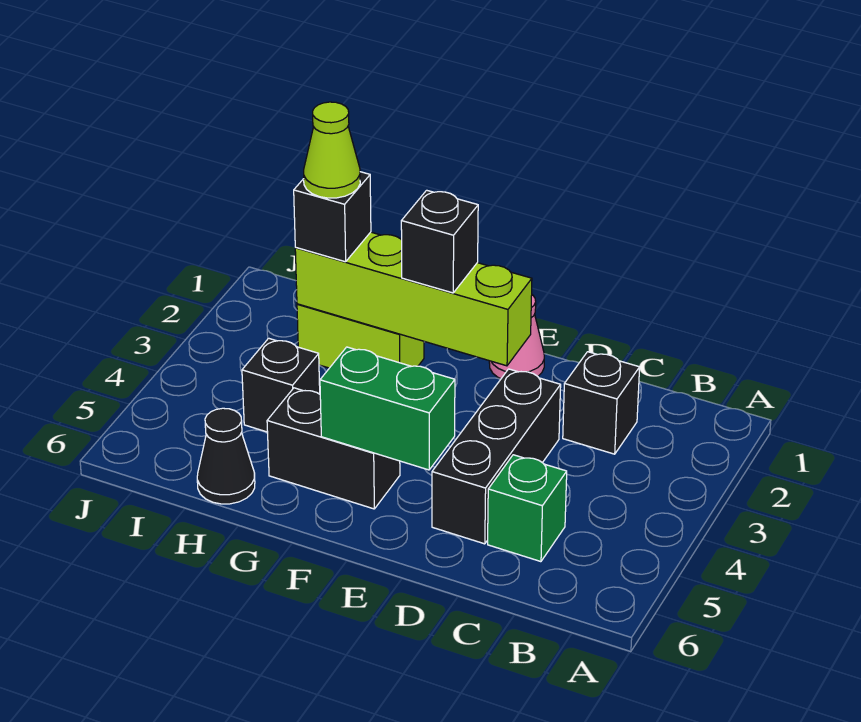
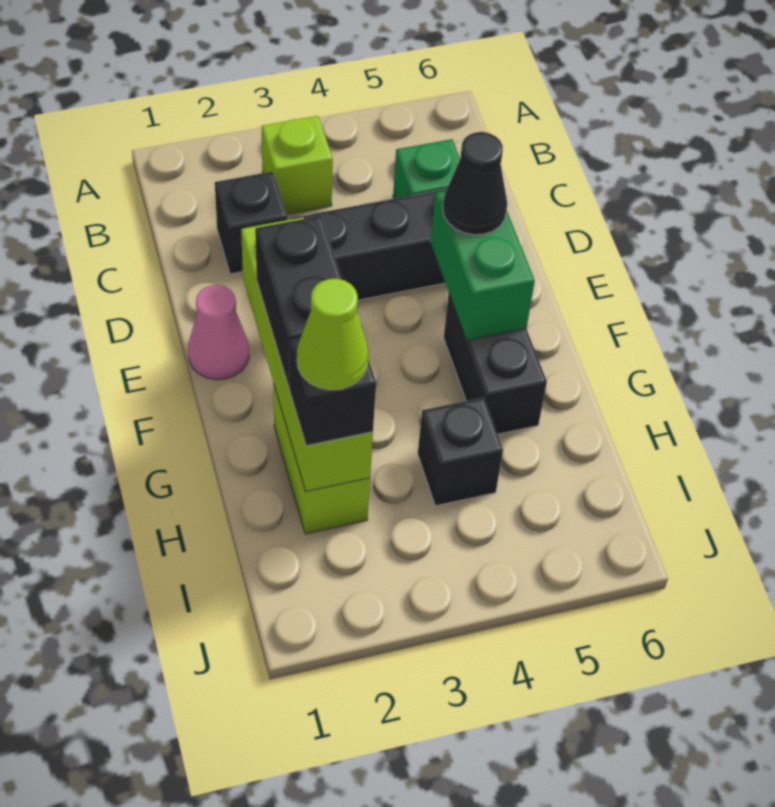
none -> lime 1x1 brick [262,116,333,214]
black 1x1 brick [401,190,478,293] -> black 1x2 brick [255,216,342,387]
black 1x1 cone [197,408,255,504] -> black 1x1 cone moved to [443,132,507,235]

